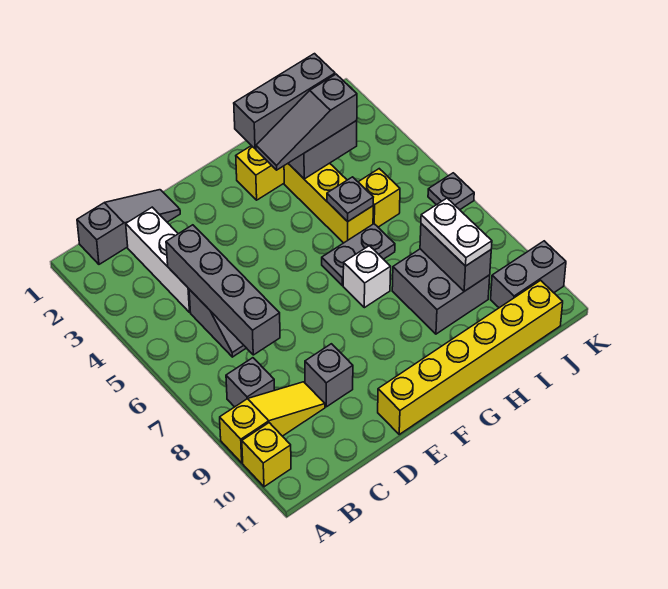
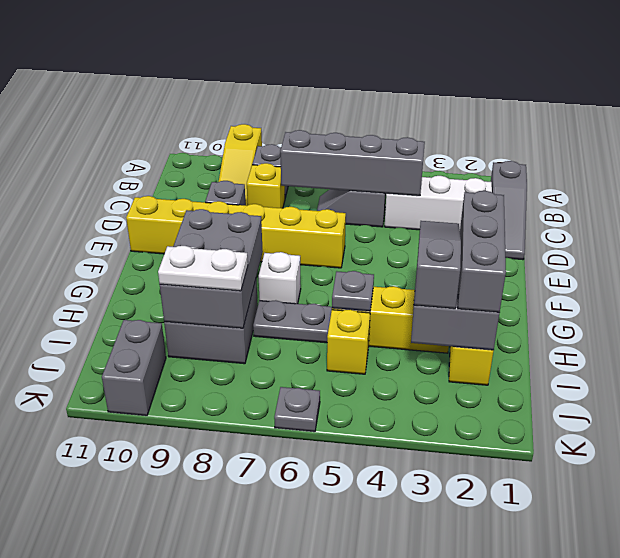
yellow 1x1 brick [242,423,291,487] -> yellow 1x1 brick moved to [247,163,285,208]
yellow 1x6 brick [378,280,563,434] -> yellow 1x6 brick turned to [126,196,346,268]
grey 1x2 plate [322,224,395,286] -> grey 1x2 plate turned to [253,300,332,343]
grey 1x2 brick [420,224,491,291] -> grey 2x3 brick [160,209,263,328]

